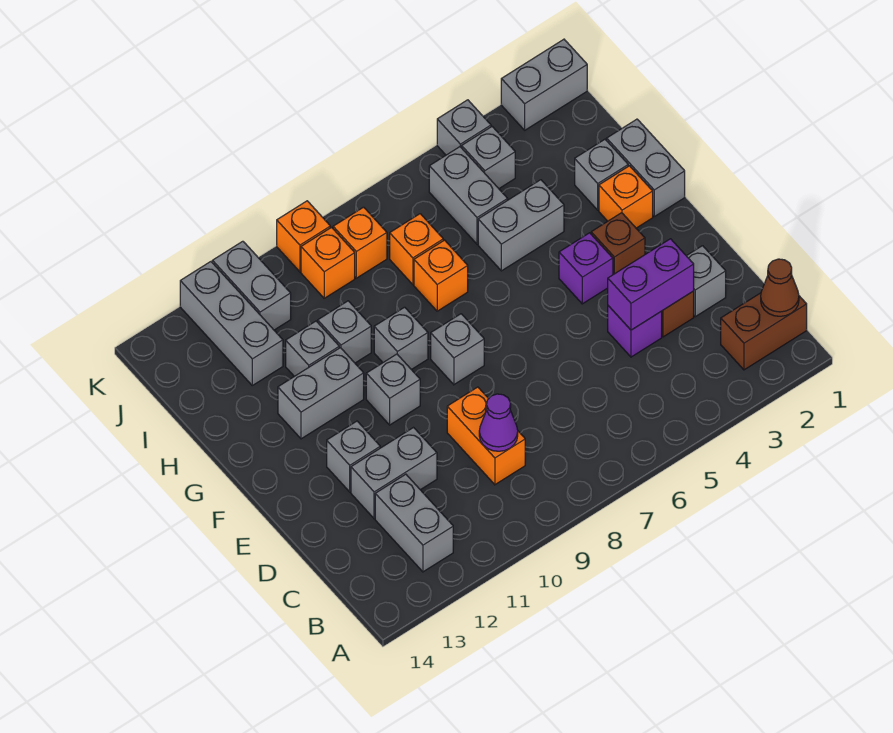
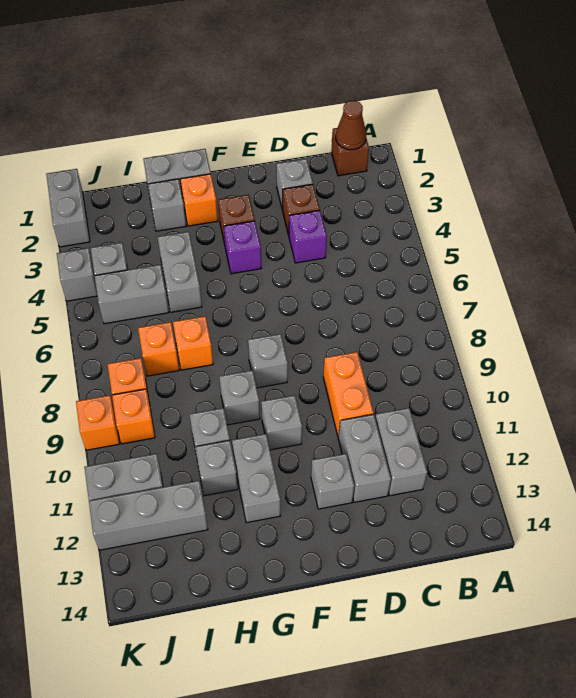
brown 1x2 brick [721,293,807,370] -> brown 1x1 brick [331,128,369,176]
grey 1x2 brick [375,474,453,572] -> grey 1x2 brick turned to [375,408,427,496]
orange 1x2 brick [447,387,525,485] -> orange 1x2 brick turned to [323,352,374,438]
purple 1x1 cone [479,394,518,451] -> none
purple 1x2 brick [608,239,694,330] -> none

